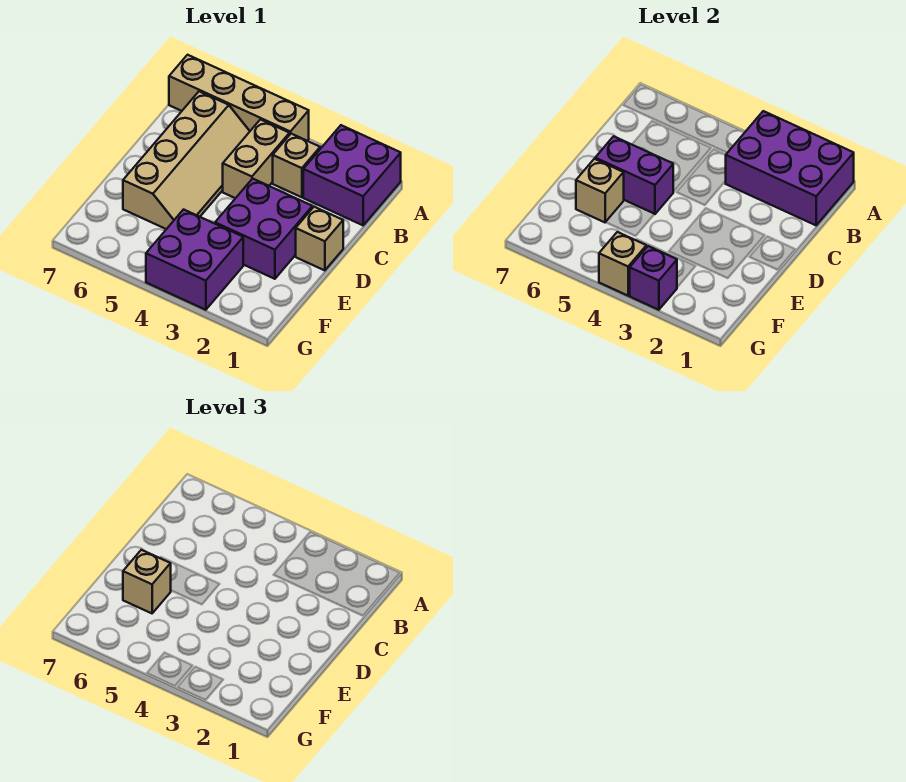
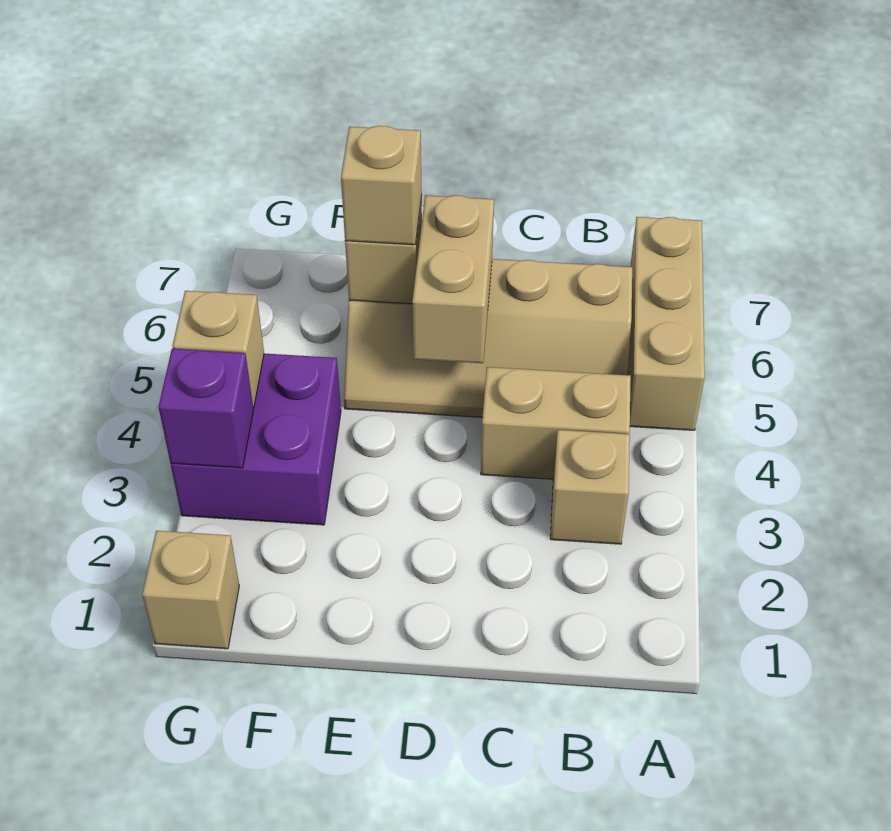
purple 2x2 brick [303,125,401,225] -> none
purple 2x3 brick [726,111,854,225] -> none
tan 1x4 brick [169,55,309,141] -> tan 1x3 brick [628,217,705,430]
tan 1x1 brick [296,207,343,270] -> tan 1x1 brick moved to [142,531,239,649]
purple 2x2 brick [215,179,312,279] -> none
purple 1x2 brick [595,136,673,214] -> tan 1x2 brick [412,195,494,363]

